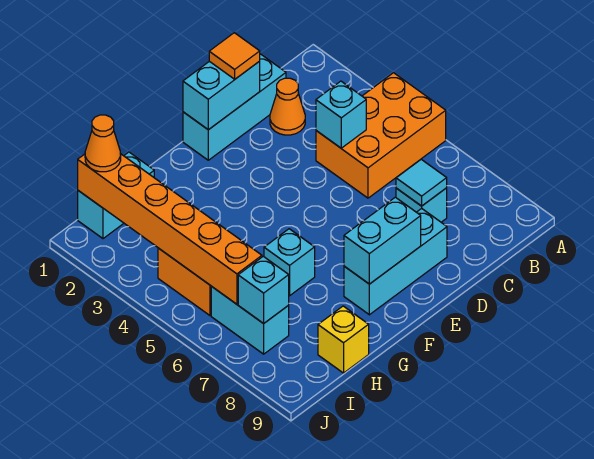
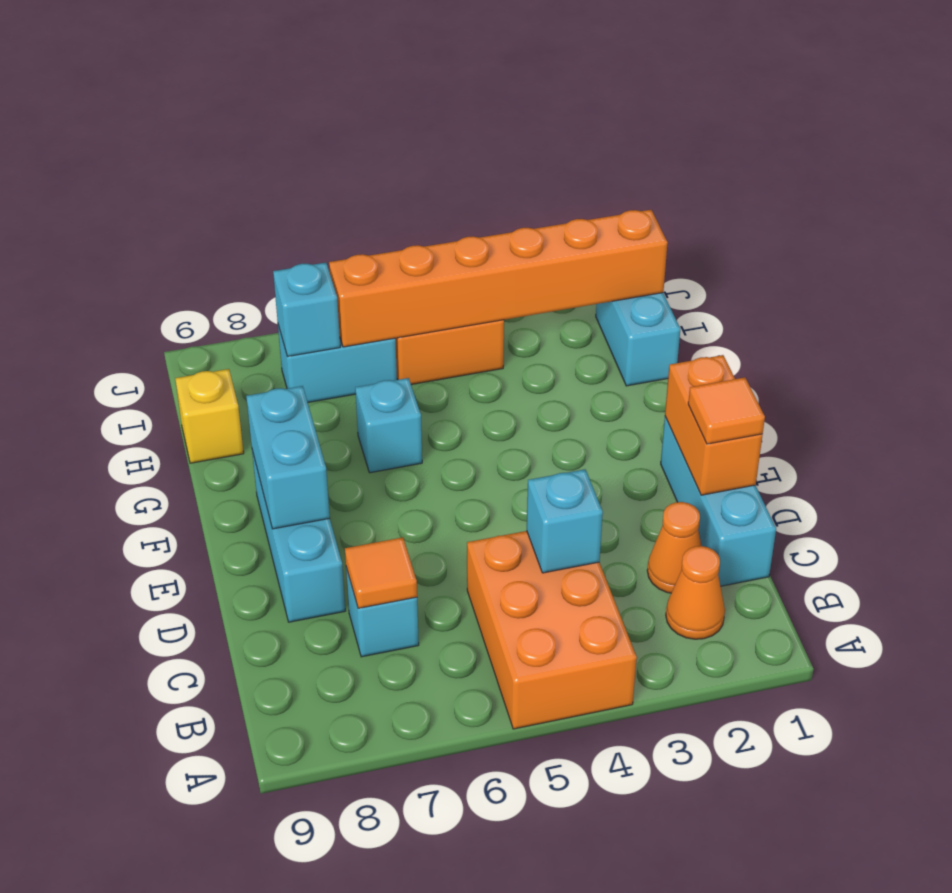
cyan 1x1 tile [396,159,447,206] -> orange 1x1 tile [345,537,417,608]
cyan 1x2 brick [183,61,260,130] -> orange 1x2 brick [665,355,762,495]
orange 1x1 cone [85,115,121,172] -> orange 1x1 cone moved to [666,546,725,639]

